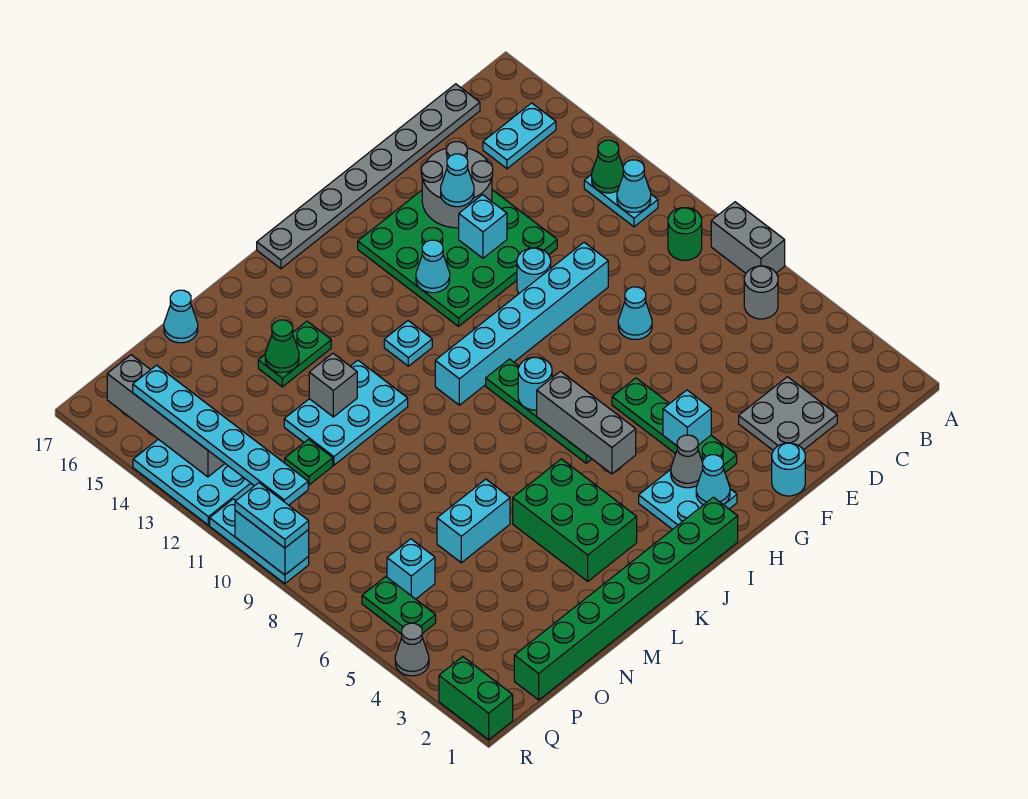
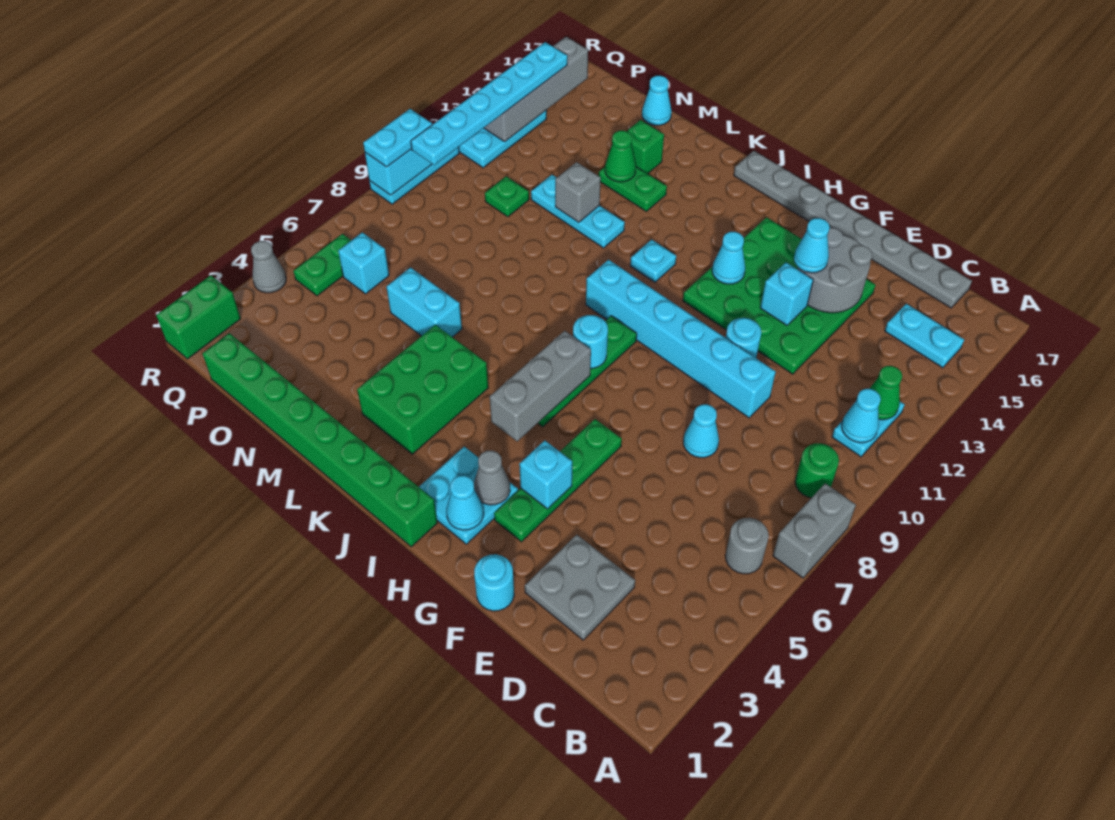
cyan 2x3 plate [284,360,408,465] -> cyan 1x3 plate [531,175,625,248]
none -> green 1x1 brick [626,120,664,174]

